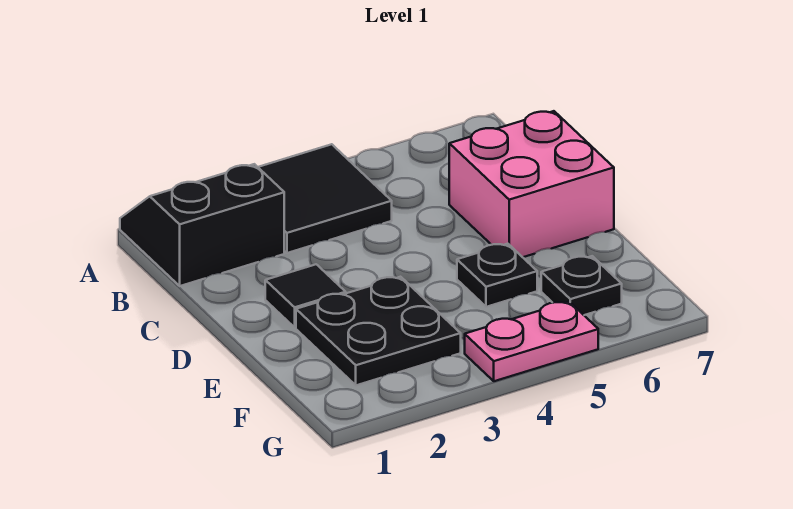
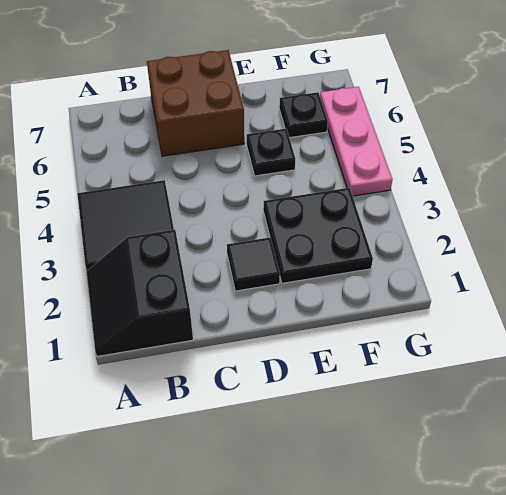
pink 2x2 brick [449,111,614,257] -> brown 2x2 brick [147,50,244,156]
pink 1x2 plate [465,302,598,381] -> pink 1x3 plate [320,87,392,196]

